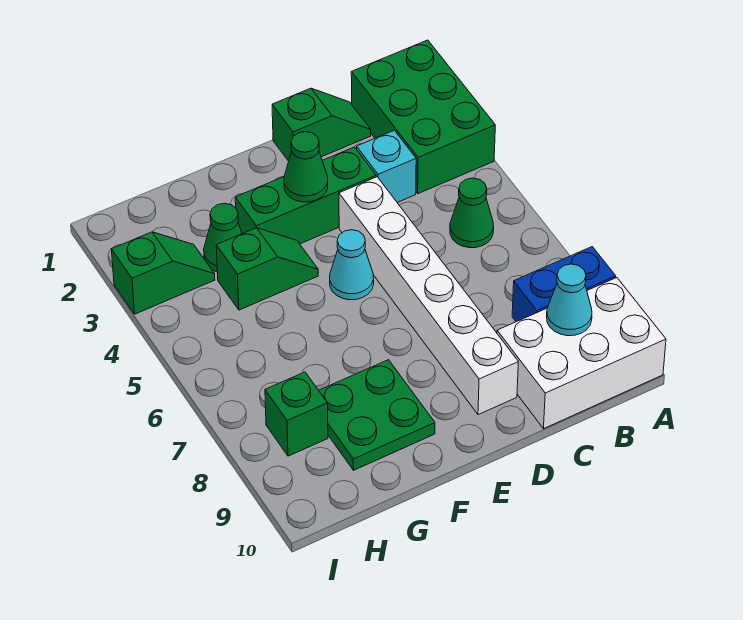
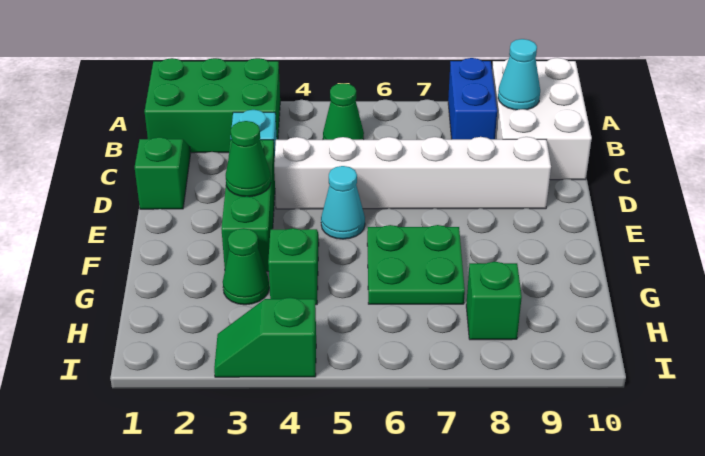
green 2x2 plate [319,360,435,470] -> green 2x2 plate moved to [367,225,465,304]
green 1x2 slope [111,232,215,314] -> green 1x2 slope turned to [214,297,316,377]

